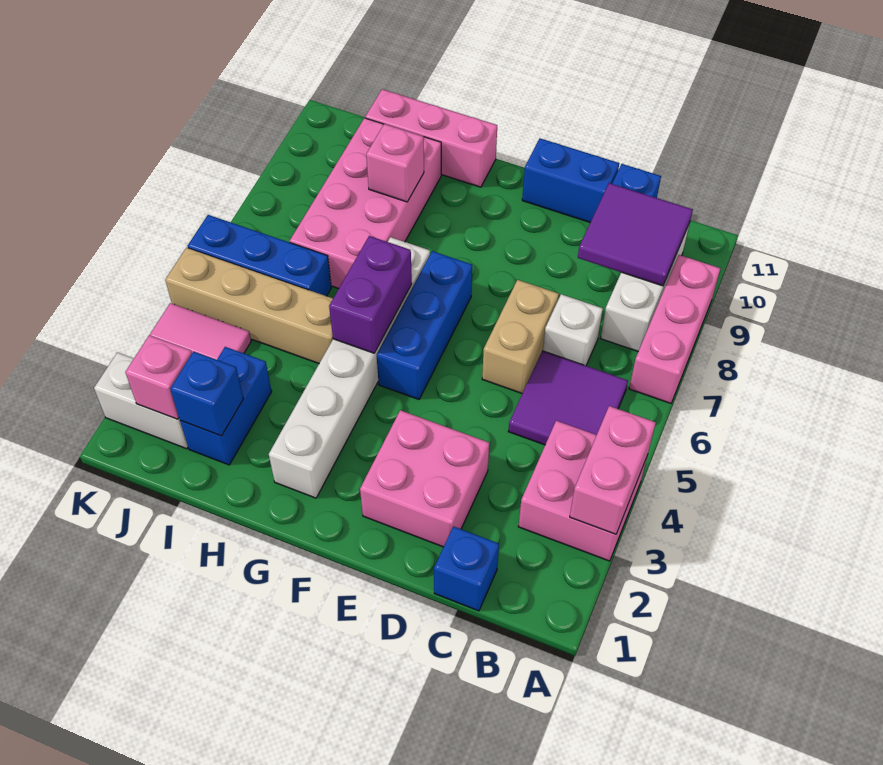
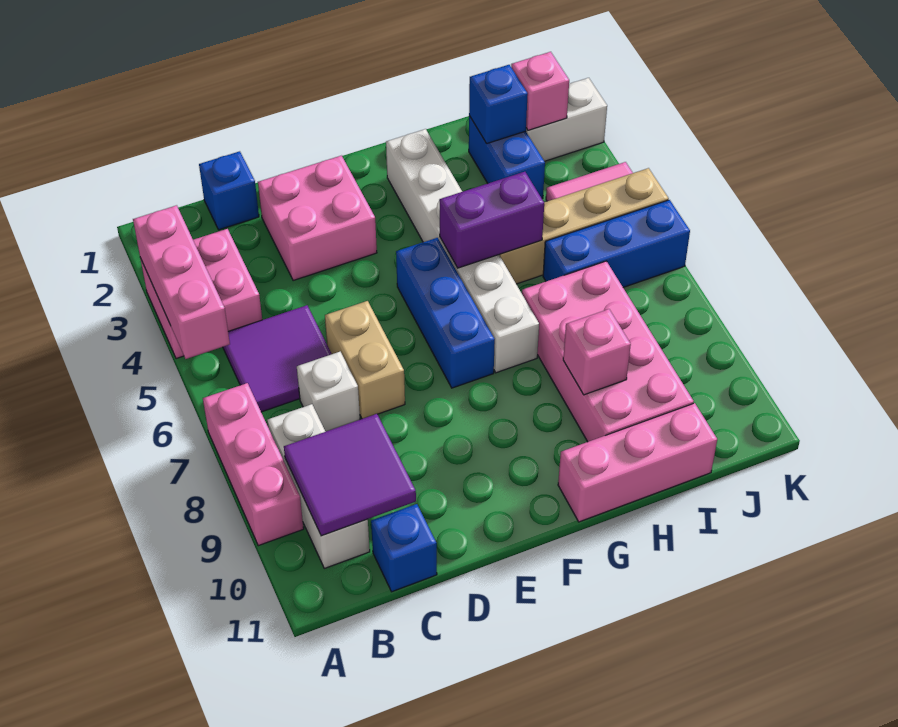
pink 1x2 brick [570,406,656,534] -> pink 1x3 brick [133,205,230,359]
blue 1x2 brick [522,138,619,222] -> none
purple 1x2 brick [329,236,412,353] -> purple 1x2 brick turned to [439,172,544,268]

